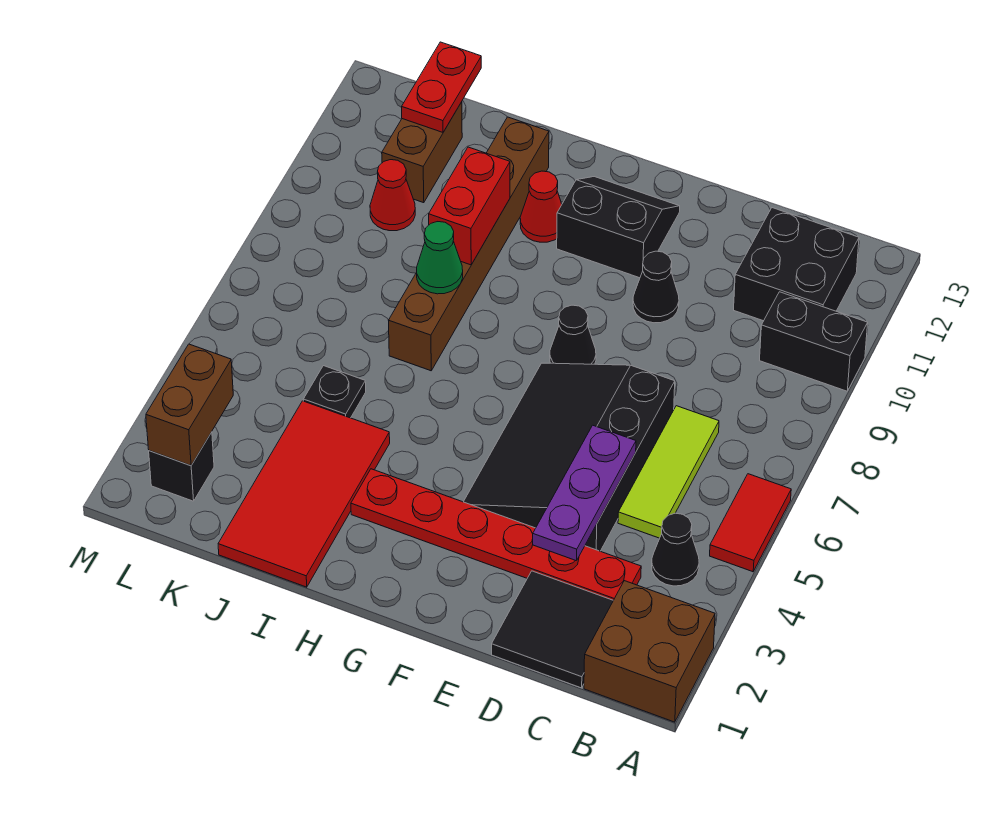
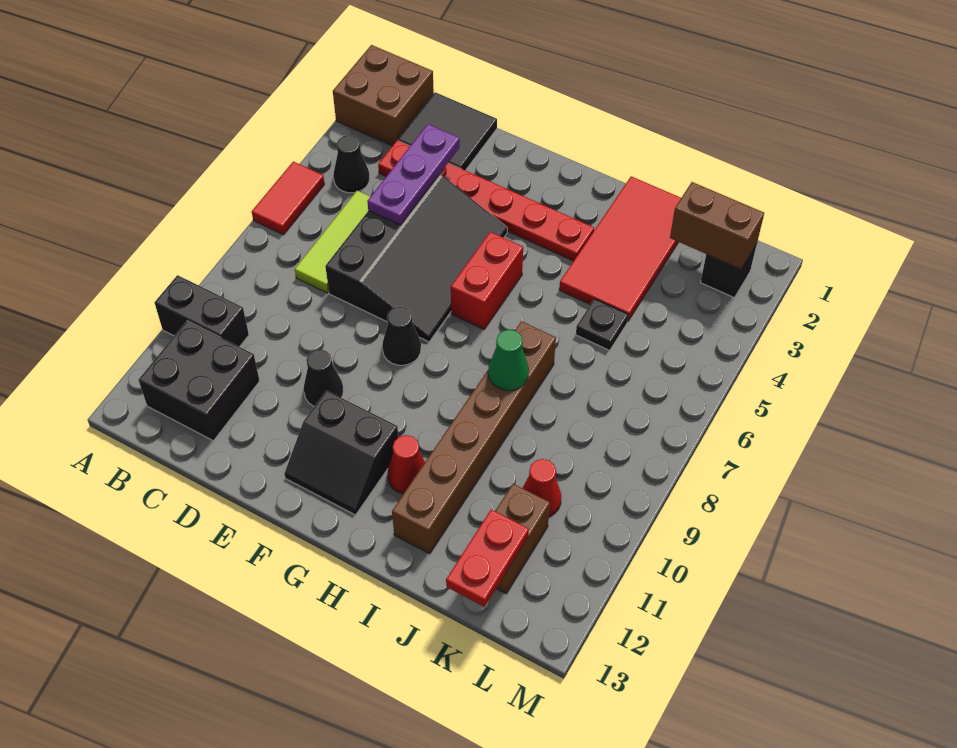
red 1x2 brick [429,147,510,265] -> red 1x2 brick moved to [451,232,523,329]
brown 1x2 brick [146,344,233,466] -> brown 1x2 brick turned to [670,182,764,269]

